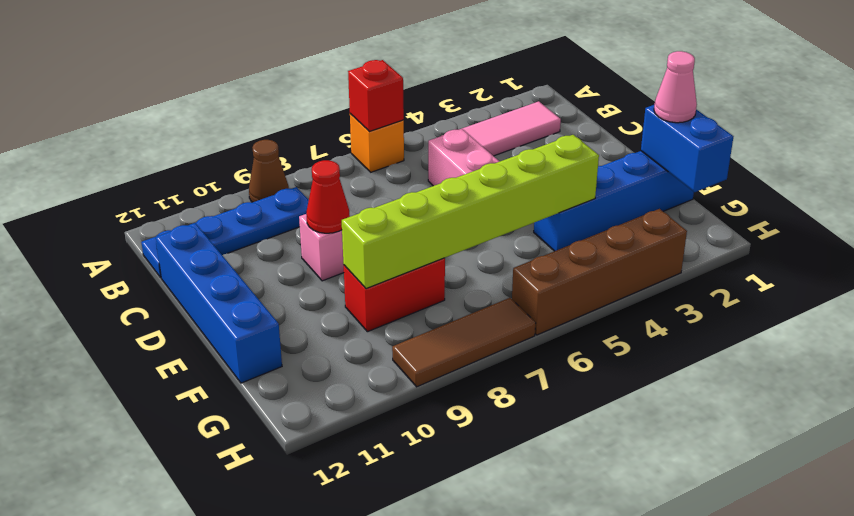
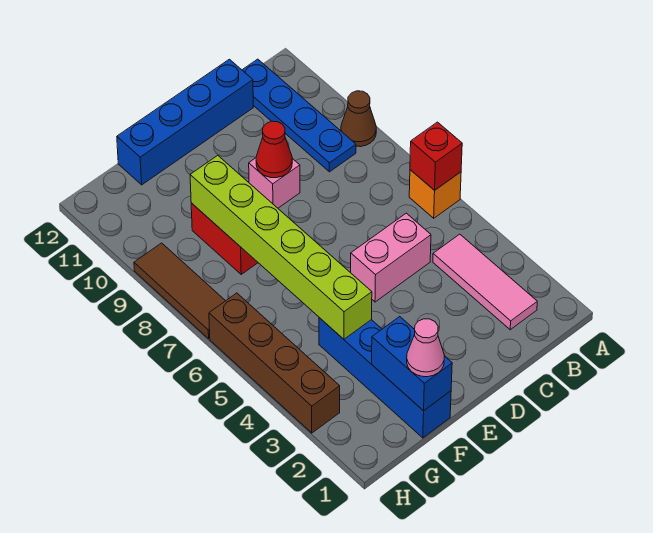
blue 1x2 brick [641,105,733,192] -> blue 1x2 brick turned to [372,317,452,411]

